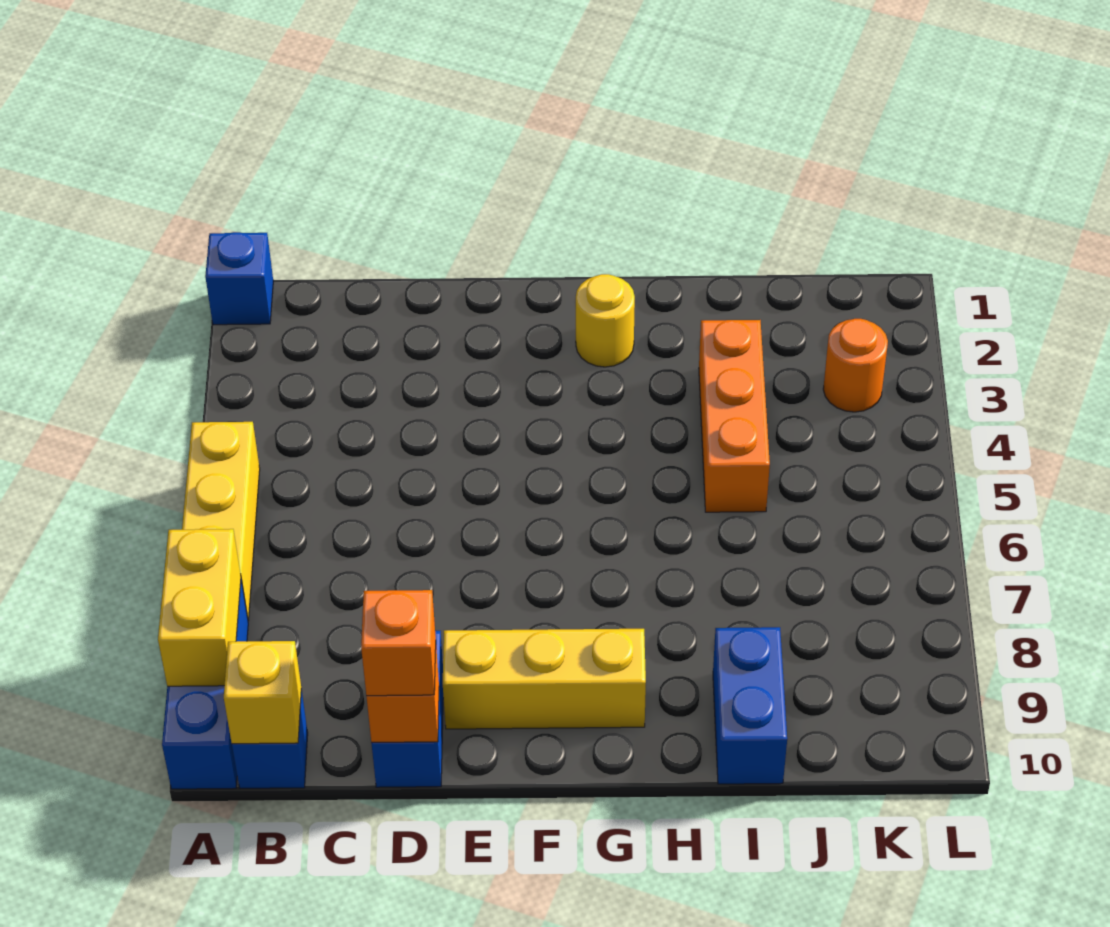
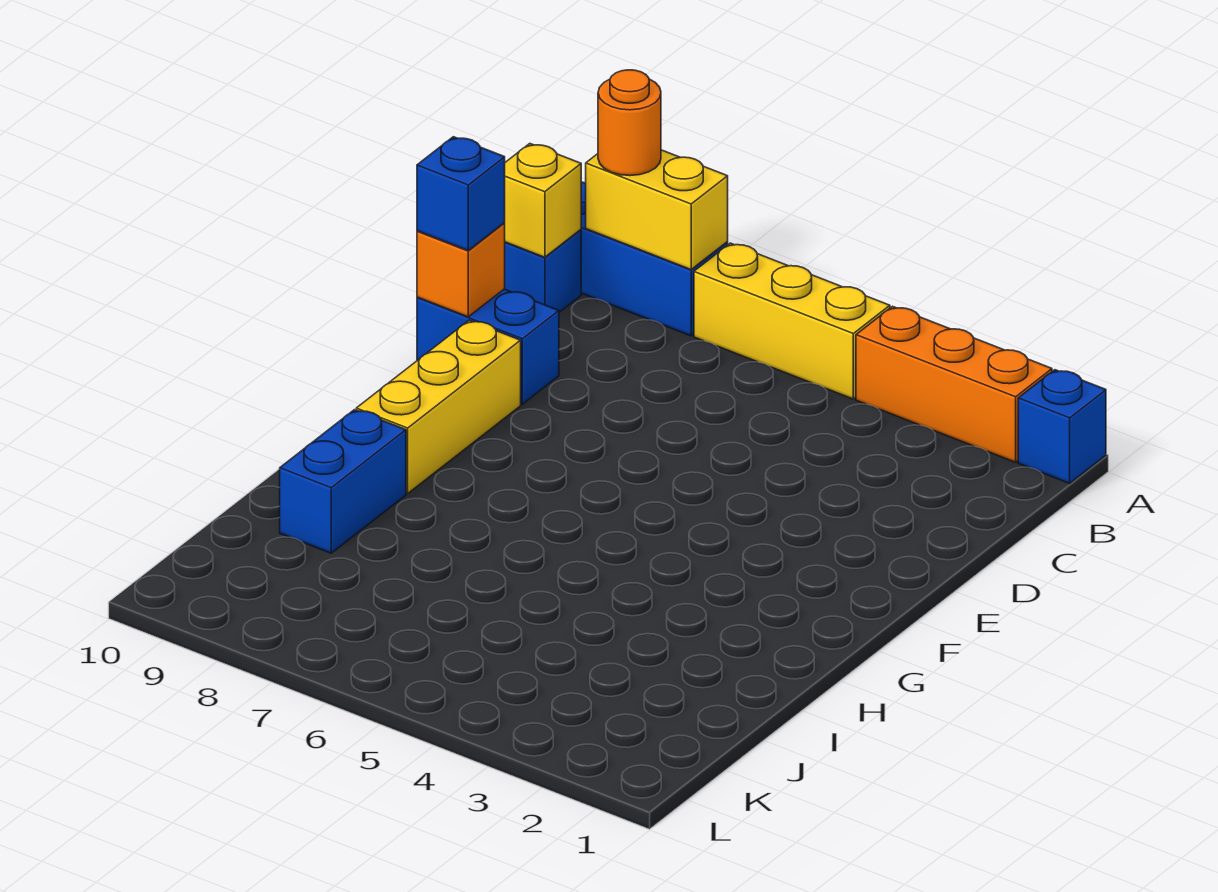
orange 1x1 brick [361,590,436,696] -> blue 1x1 brick [417,137,505,250]
yellow 1x1 round brick [576,274,635,367] -> none
orange 1x3 brick [699,320,770,512] -> orange 1x3 brick moved to [856,306,1052,462]
blue 1x2 brick [713,627,787,784] -> blue 1x2 brick turned to [280,410,406,553]
orange 1x1 round brick [823,319,888,412] -> orange 1x1 round brick moved to [598,70,661,176]

